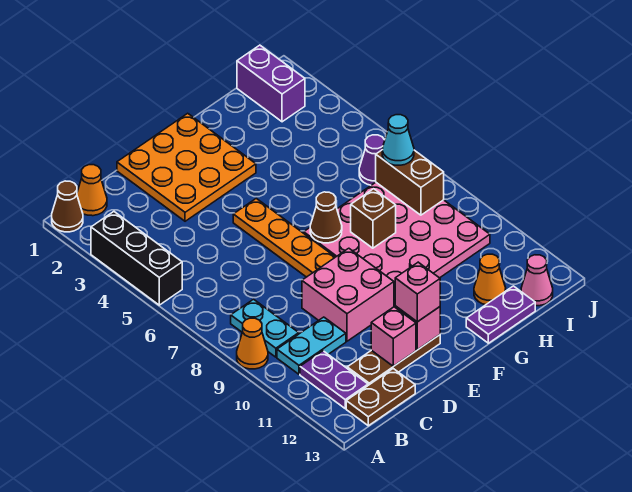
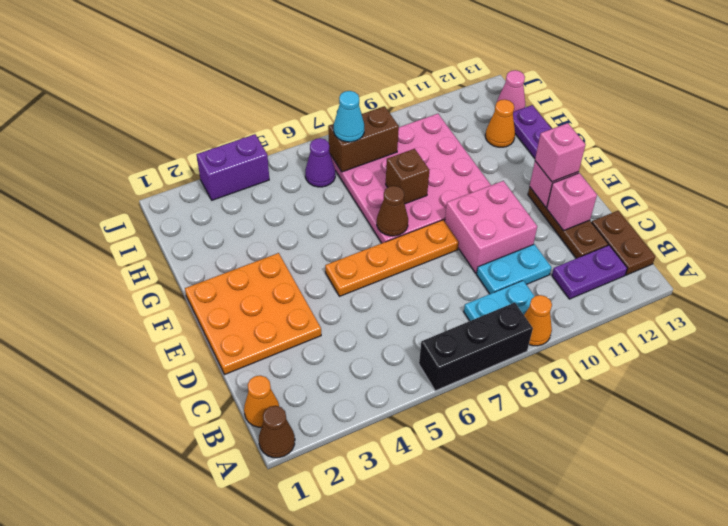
black 1x3 brick [91,212,182,305] -> black 1x3 brick moved to [419,303,533,391]
cyan 1x2 plate [277,317,346,374] -> cyan 1x2 plate turned to [477,244,551,294]
purple 1x2 brick [237,45,305,122] -> purple 1x2 brick moved to [196,134,269,200]

